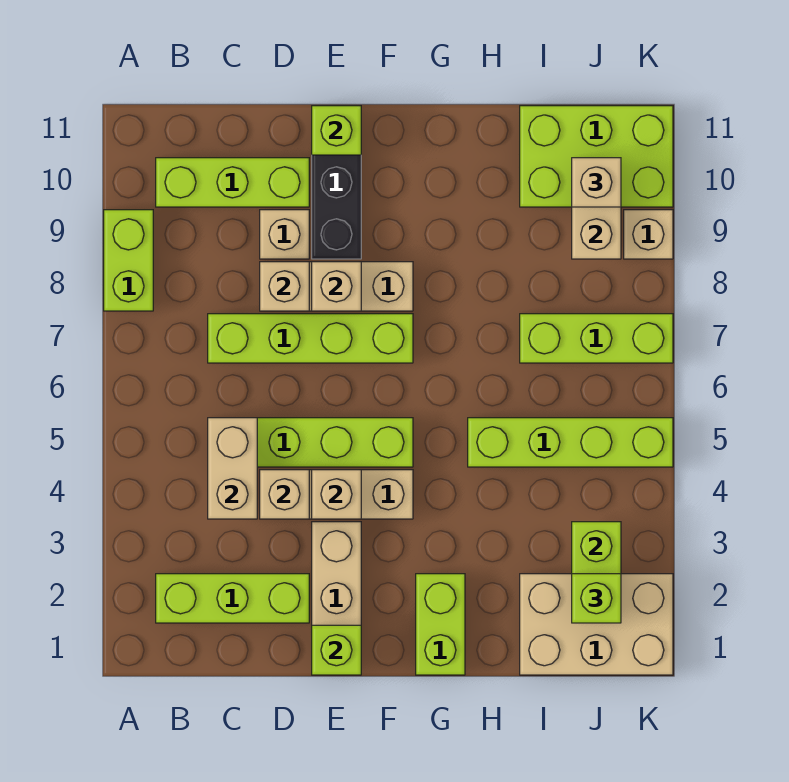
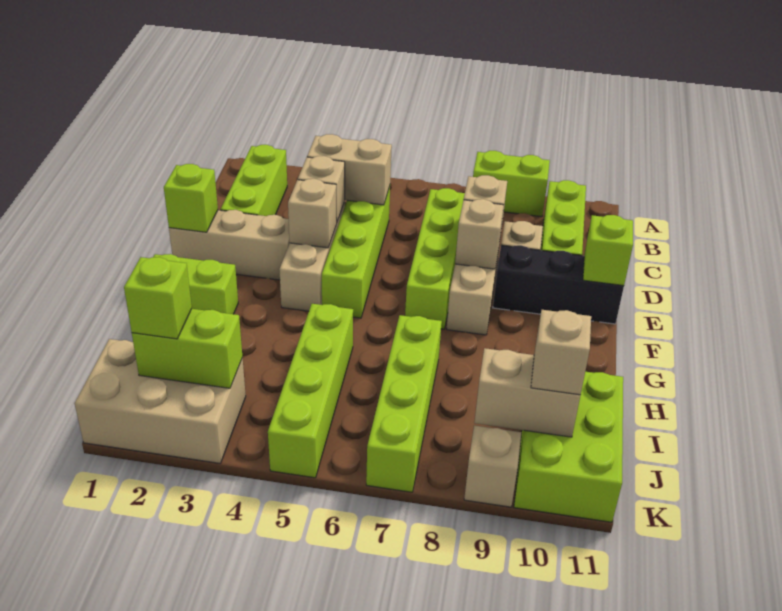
tan 2x3 brick [520,574,673,675] -> tan 2x3 brick turned to [75,339,246,463]
lime 1x3 brick [520,314,673,363] -> lime 1x4 brick [366,315,442,492]

